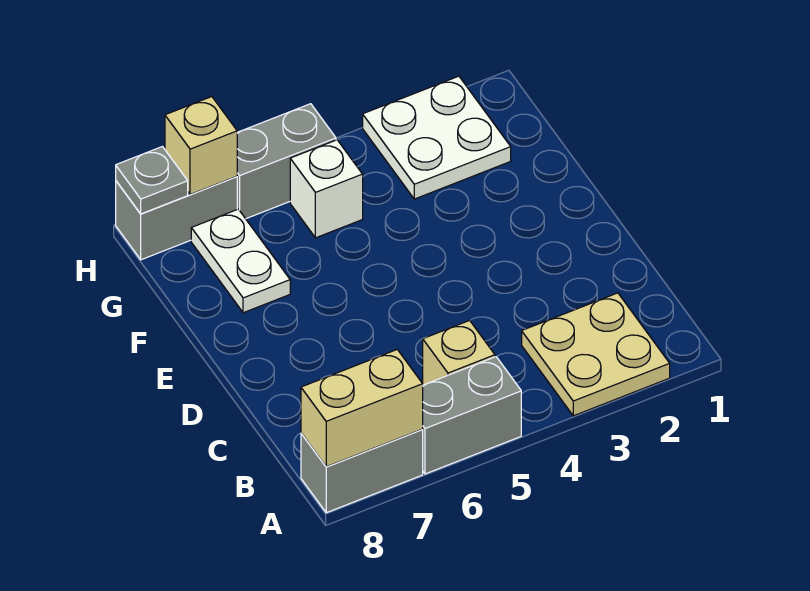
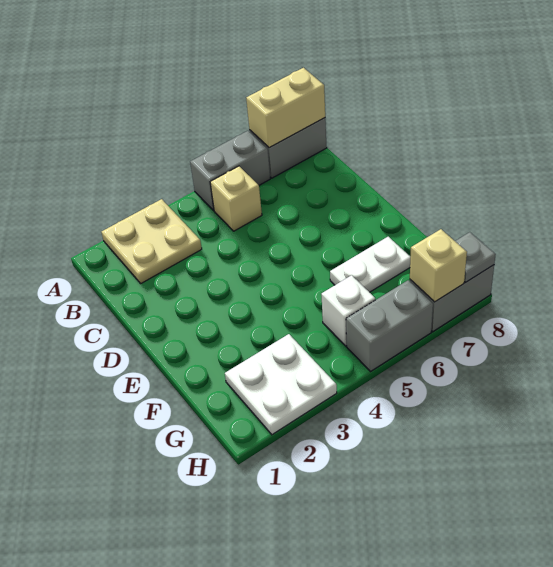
white 1x2 plate [191,209,290,313] -> white 1x2 plate turned to [330,237,410,292]

